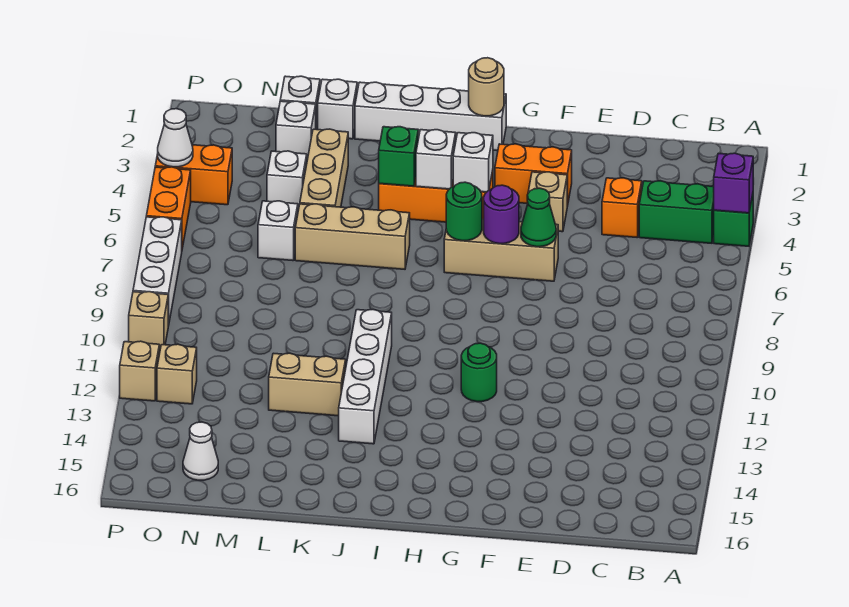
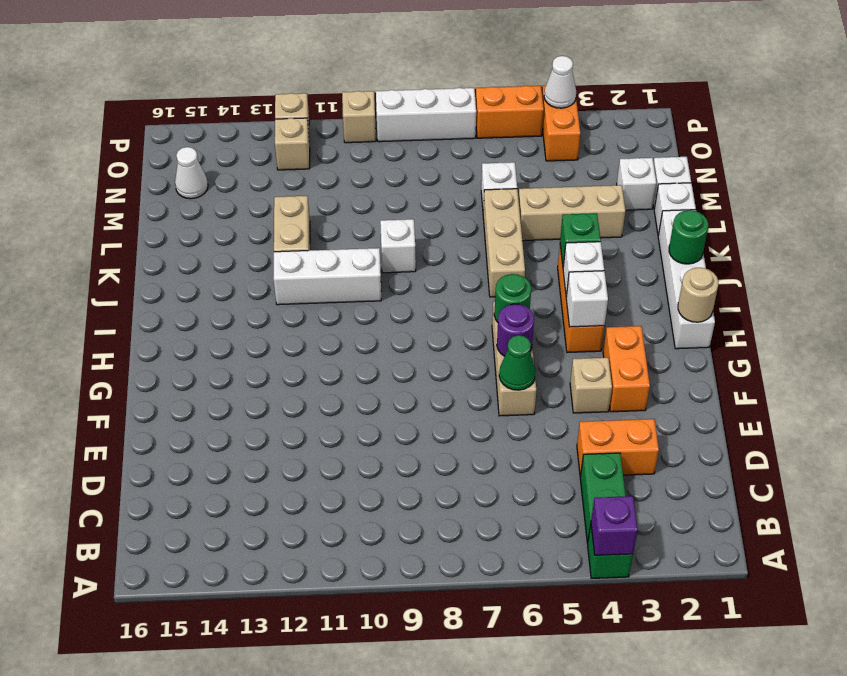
orange 1x1 brick [602,178,642,237] -> orange 1x2 brick [577,419,659,477]
green 1x1 round brick [461,343,497,402] -> green 1x1 round brick moved to [669,210,708,264]
white 1x4 brick [339,310,392,444] -> white 1x3 brick [273,248,381,305]
white 1x1 brick [267,151,307,210] -> white 1x1 brick moved to [380,219,416,273]

